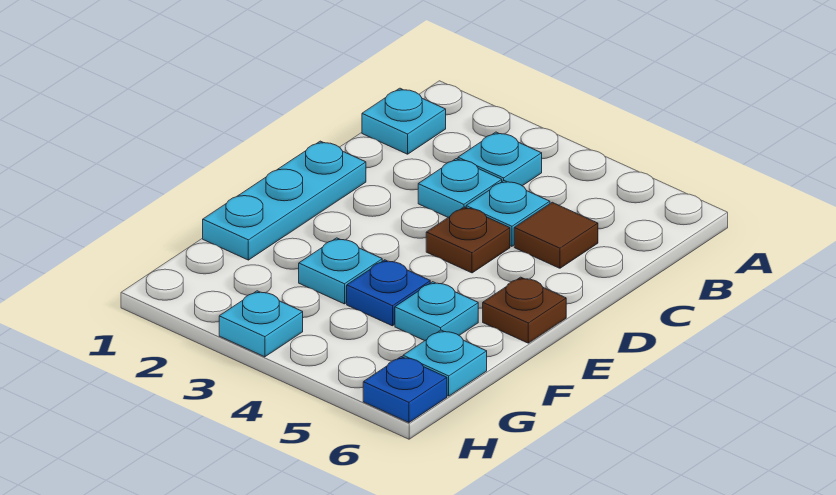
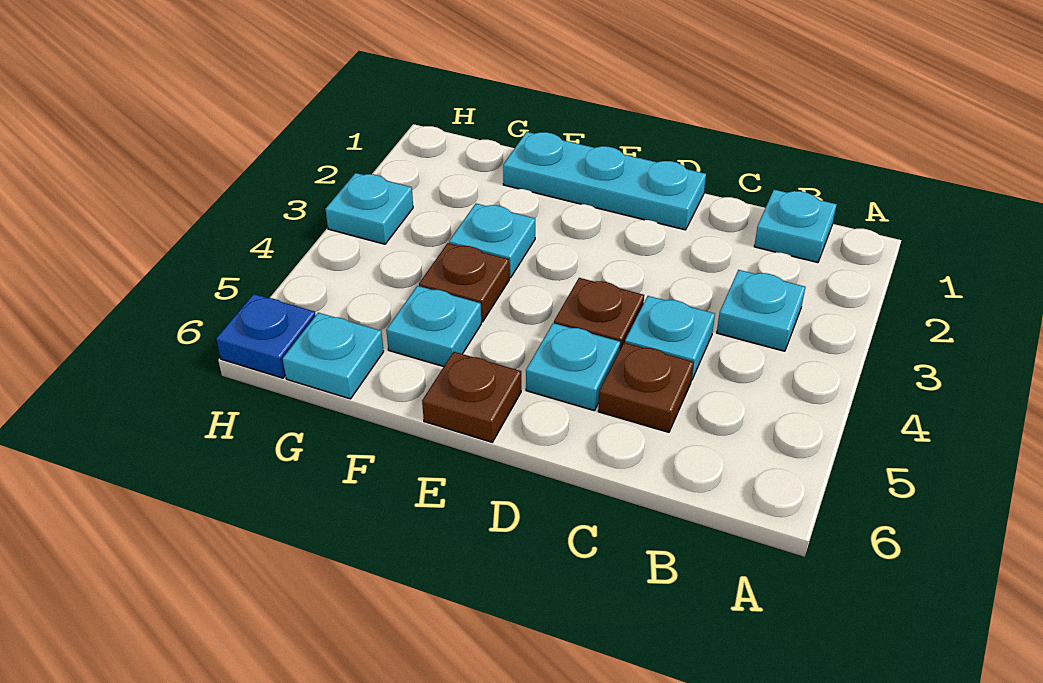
cyan 1x1 plate [418,159,502,217] -> cyan 1x1 plate moved to [526,323,620,411]
brown 1x1 tile [514,202,598,268] -> brown 1x1 plate [598,343,694,432]
blue 1x1 plate [347,260,430,326] -> brown 1x1 plate [419,243,509,322]

